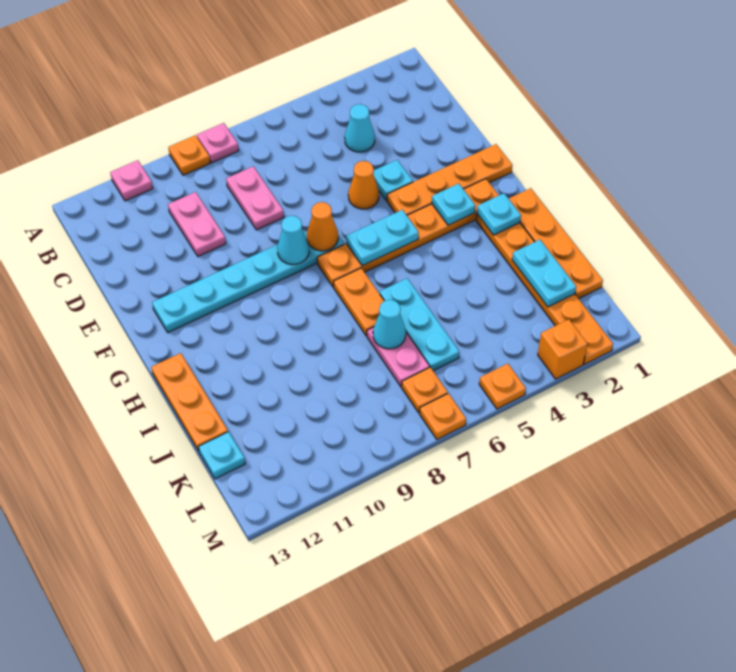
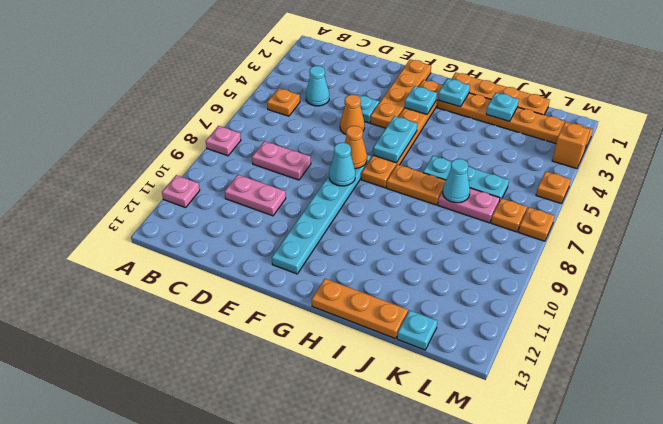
orange 1x1 plate [168,135,210,175] -> orange 1x1 plate moved to [267,88,300,116]
cyan 1x2 plate [512,240,576,307] -> cyan 1x1 plate [486,93,519,121]

